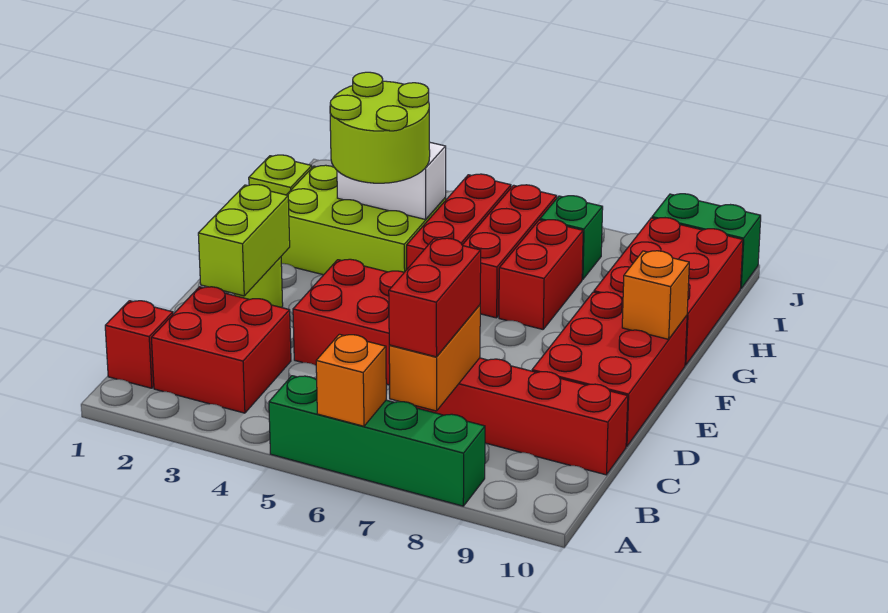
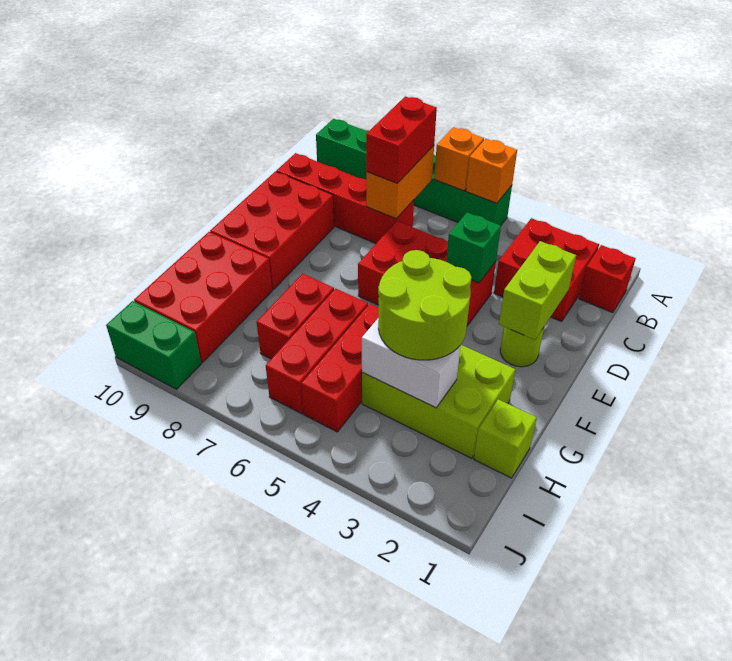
green 1x4 brick [269,376,485,506] -> green 1x6 brick [316,119,512,226]
orange 1x1 brick [622,251,689,339] -> orange 1x1 brick moved to [466,139,517,203]
green 1x1 brick [540,196,603,279] -> green 1x1 brick moved to [446,213,501,283]

